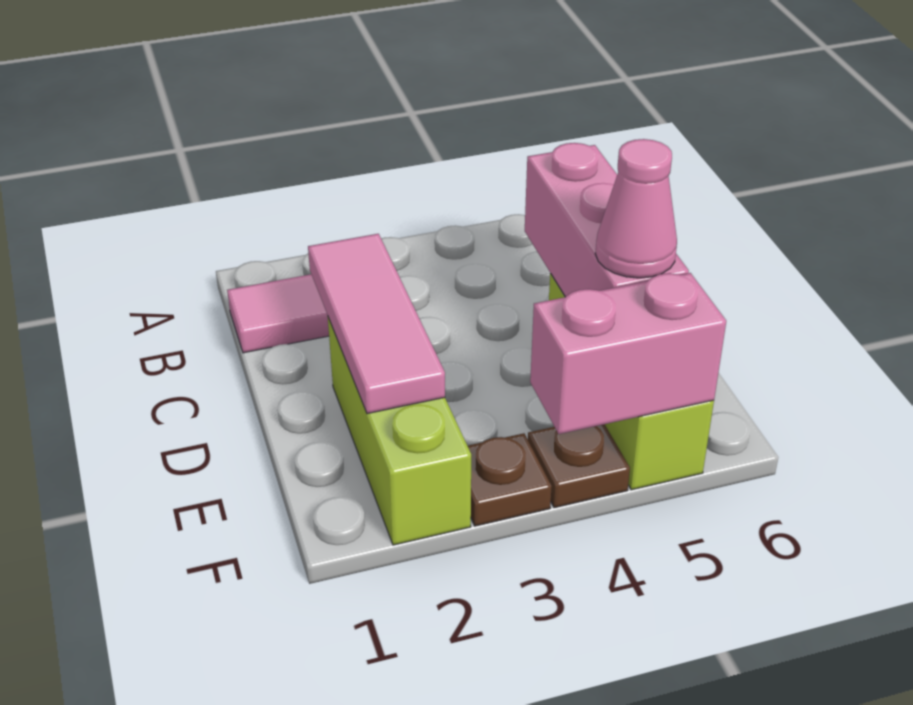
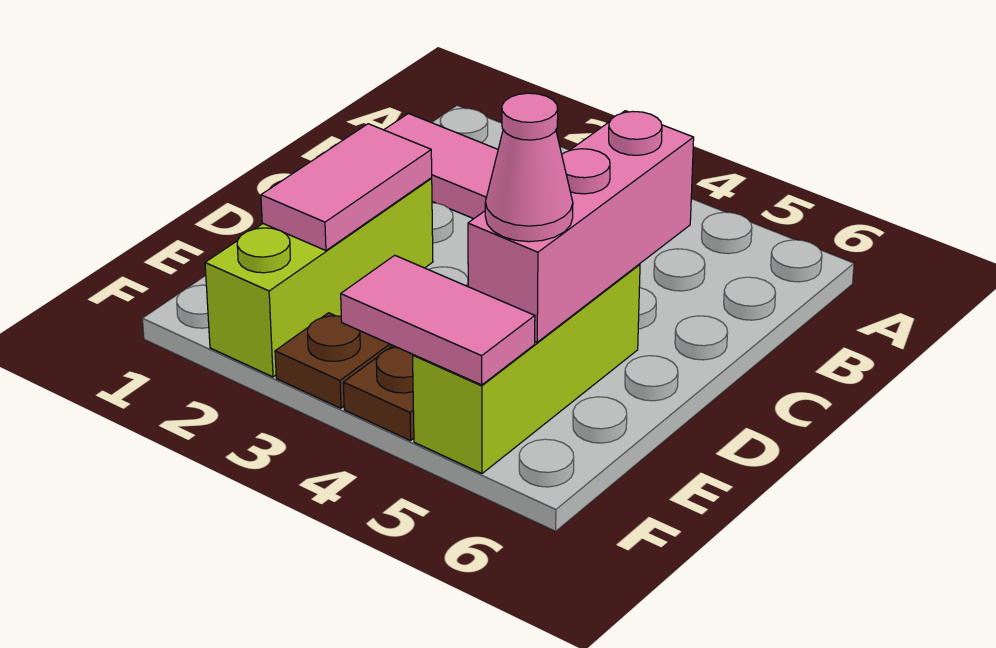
pink 1x3 tile [308,234,445,414] -> pink 1x2 tile [261,124,432,251]
pink 1x2 brick [530,273,726,434] -> pink 1x2 tile [341,255,535,385]

